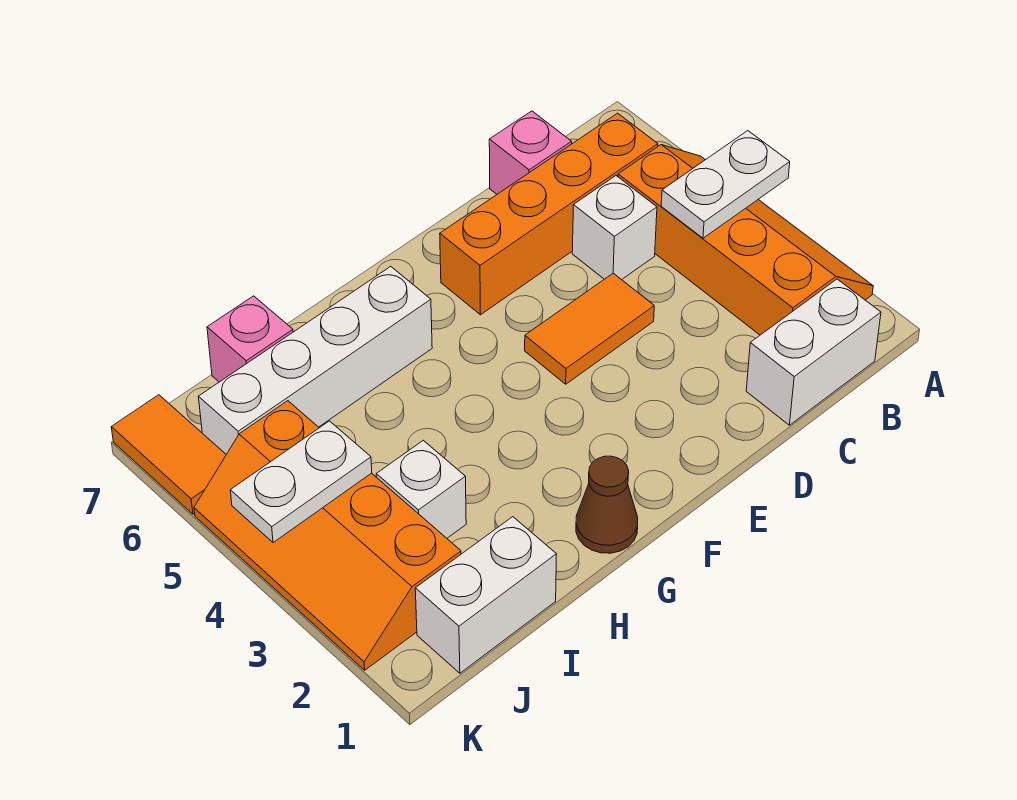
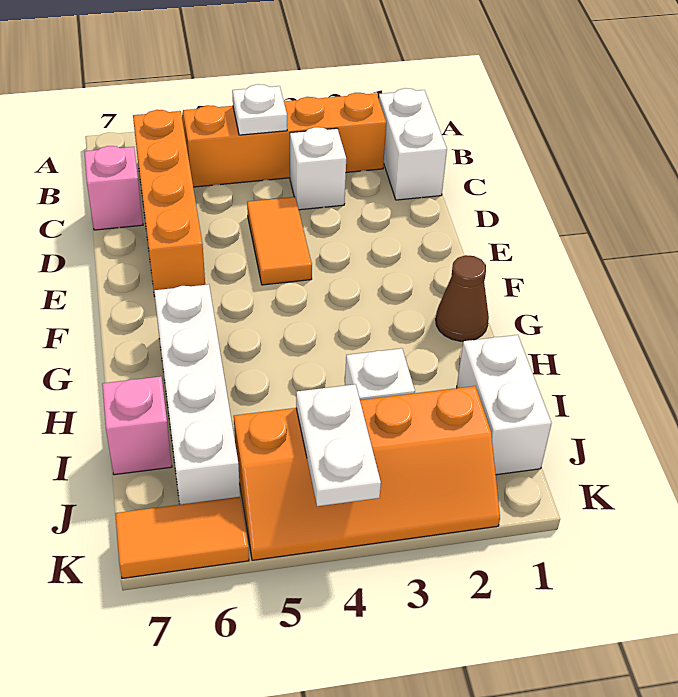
white 1x2 plate [661,131,790,238] -> white 1x1 plate [232,84,287,135]
white 1x1 brick [572,176,657,280] -> white 1x1 brick moved to [290,127,346,210]

